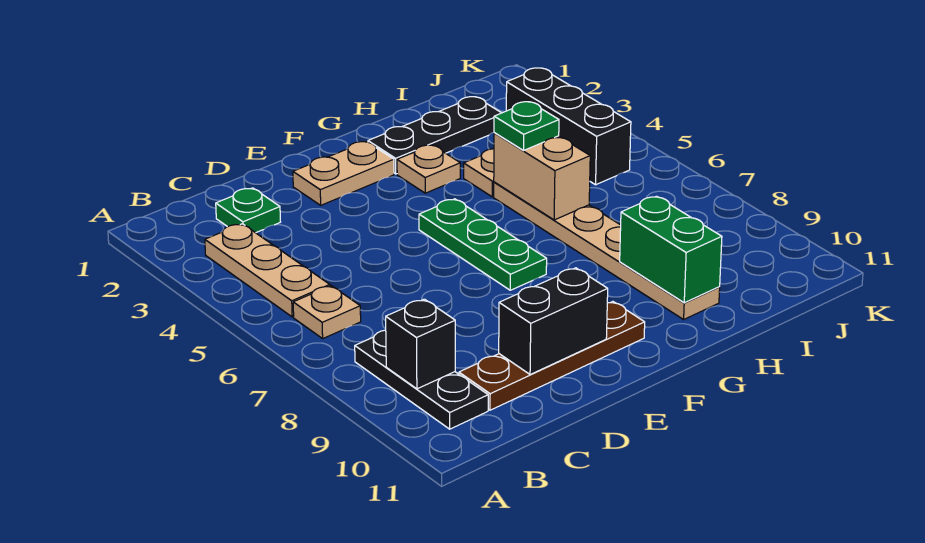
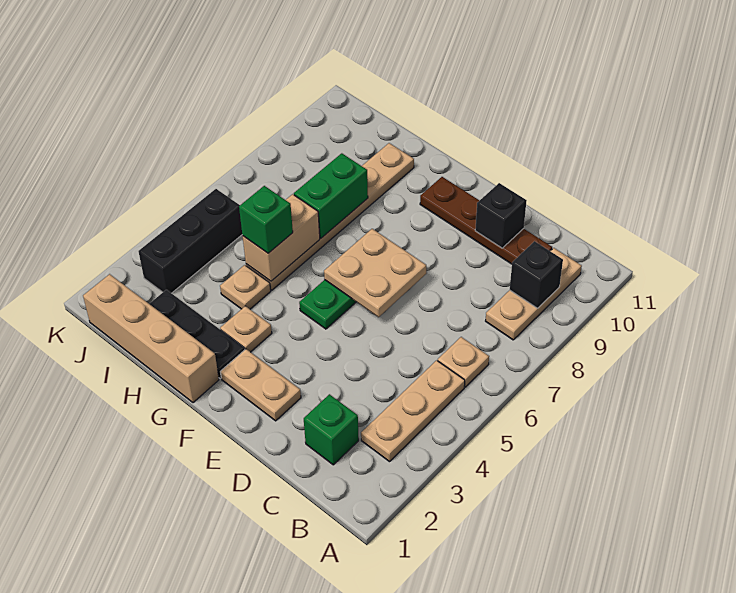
black 1x3 plate [355,330,488,429] -> tan 1x3 plate [486,248,582,340]
green 1x1 plate [216,188,280,233] -> green 1x1 brick [304,394,359,465]
black 1x2 brick [499,268,608,375] -> black 1x1 brick [475,183,527,248]
none -> tan 2x2 plate [324,229,426,317]
none -> tan 1x4 brick [83,274,219,403]
green 1x1 plate [494,102,559,150] -> green 1x1 brick [239,186,293,253]
green 1x2 brick [620,196,722,303] -> green 1x2 brick moved to [294,153,368,238]

